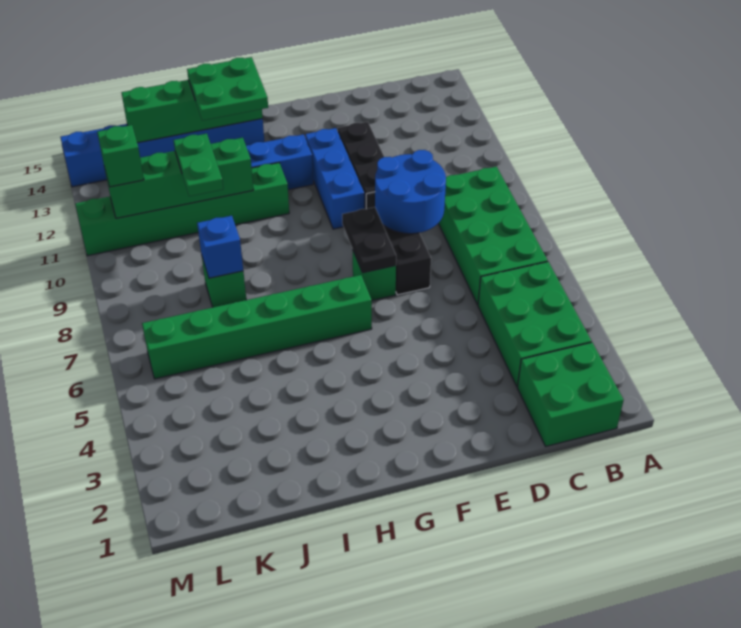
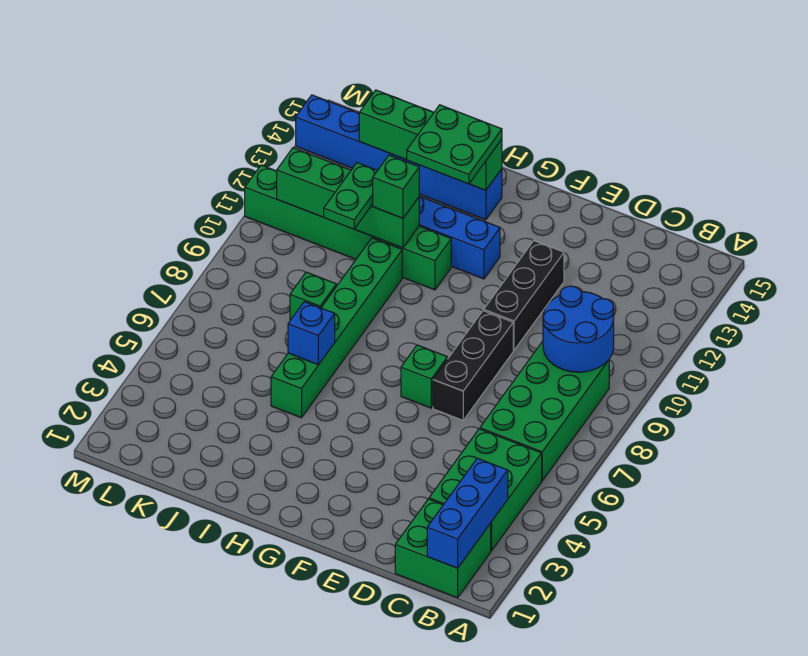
blue 2x2 round brick [375,150,446,234] -> blue 2x2 round brick moved to [543,286,614,372]
black 1x2 plate [342,207,396,273] -> none
blue 1x3 brick [305,128,364,229] -> blue 1x3 brick moved to [427,458,508,568]
green 1x6 brick [142,275,372,379] -> green 1x6 brick turned to [271,238,402,418]
blue 1x1 brick [197,216,243,278] -> blue 1x1 brick moved to [288,302,335,365]
green 1x1 brick [97,125,144,187] -> green 1x1 brick moved to [373,155,419,218]

